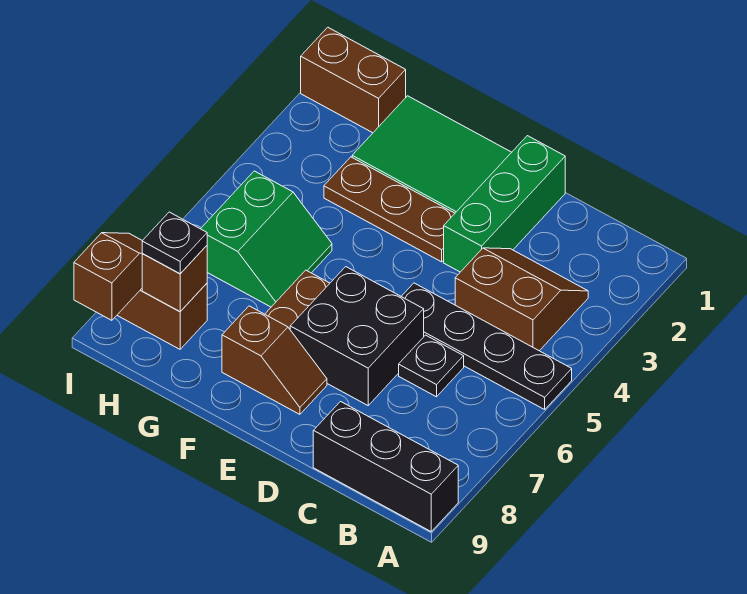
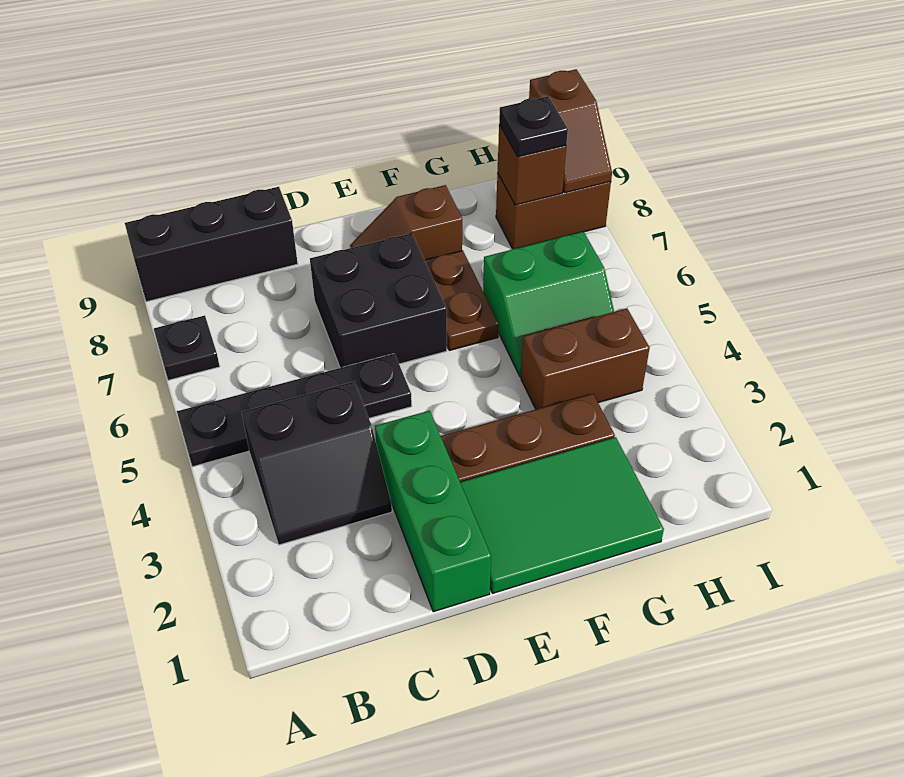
brown 2x2 slope [455,248,588,351] -> black 2x2 slope [242,382,392,545]
black 1x1 plate [399,335,464,397] -> black 1x1 plate moved to [154,316,220,380]
green 2x2 slope [201,171,332,307] -> green 2x2 slope turned to [483,232,614,377]
brown 1x2 brick [301,27,406,133] -> brown 1x2 brick moved to [521,309,650,409]

